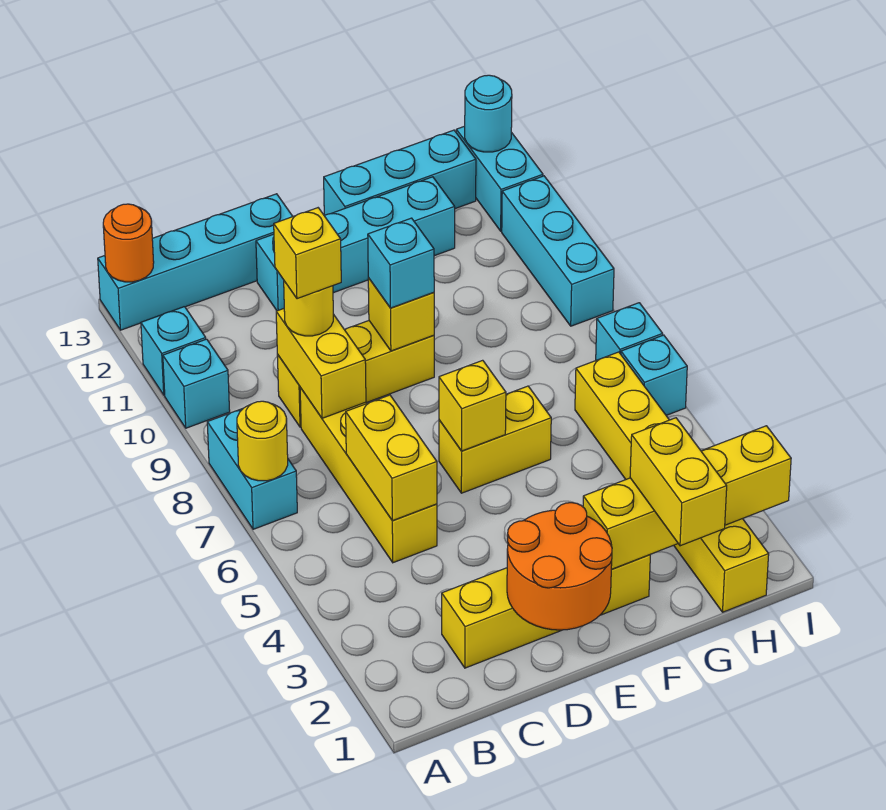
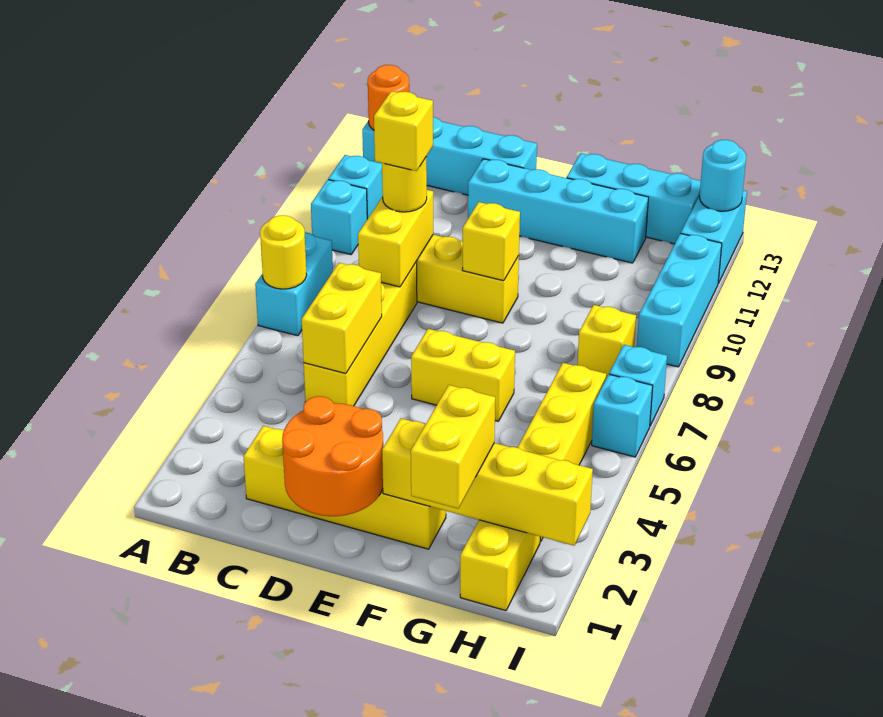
yellow 1x1 brick [439,360,506,451] -> yellow 1x1 brick moved to [578,305,636,378]
cyan 1x1 brick [368,218,434,308] -> none

